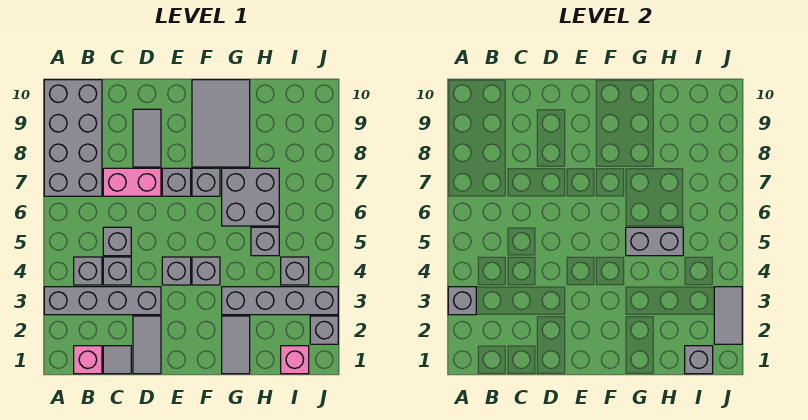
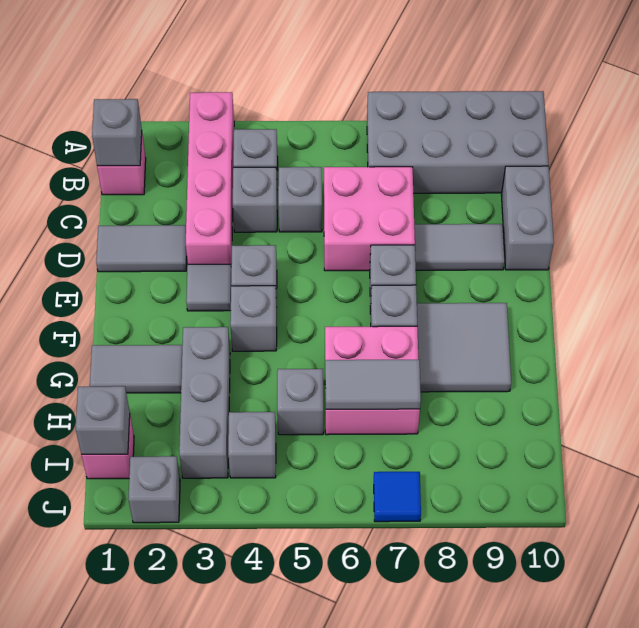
grey 1x4 brick [44,287,161,315] -> pink 1x4 brick [186,92,234,264]
grey 1x1 brick [448,287,476,315] -> grey 1x1 brick moved to [92,99,142,166]
grey 1x1 tile [103,346,131,374] -> grey 1x1 tile moved to [186,264,231,311]
pink 1x2 brick [103,168,161,196] -> pink 2x2 brick [324,167,415,271]
grey 2x3 tile [192,80,250,167] -> grey 2x2 tile [417,303,511,392]
grey 1x4 brick [222,287,338,315] -> grey 1x3 brick [179,327,230,478]
grey 1x2 brick [626,227,683,256] -> grey 1x2 brick moved to [501,166,554,270]
grey 2x2 brick [222,168,279,226] -> pink 2x2 brick [325,326,420,435]
grey 1x2 tile [714,287,742,344] -> grey 1x2 tile moved to [325,359,421,409]
none -> blue 1x1 tile [374,472,421,522]

